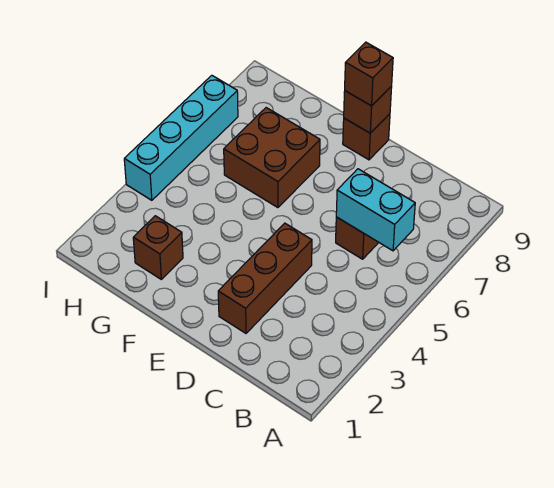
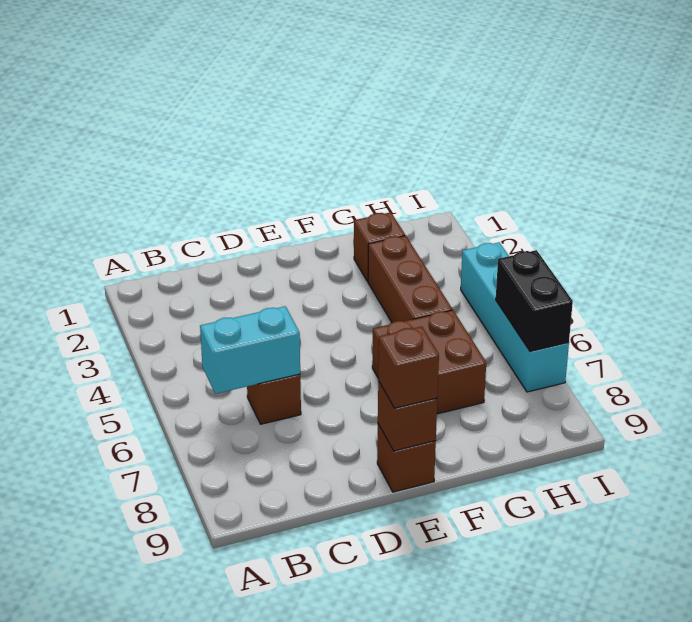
brown 1x3 brick [218,223,312,333] -> brown 1x3 brick moved to [368,236,452,323]
none -> black 1x2 brick [496,250,573,351]

